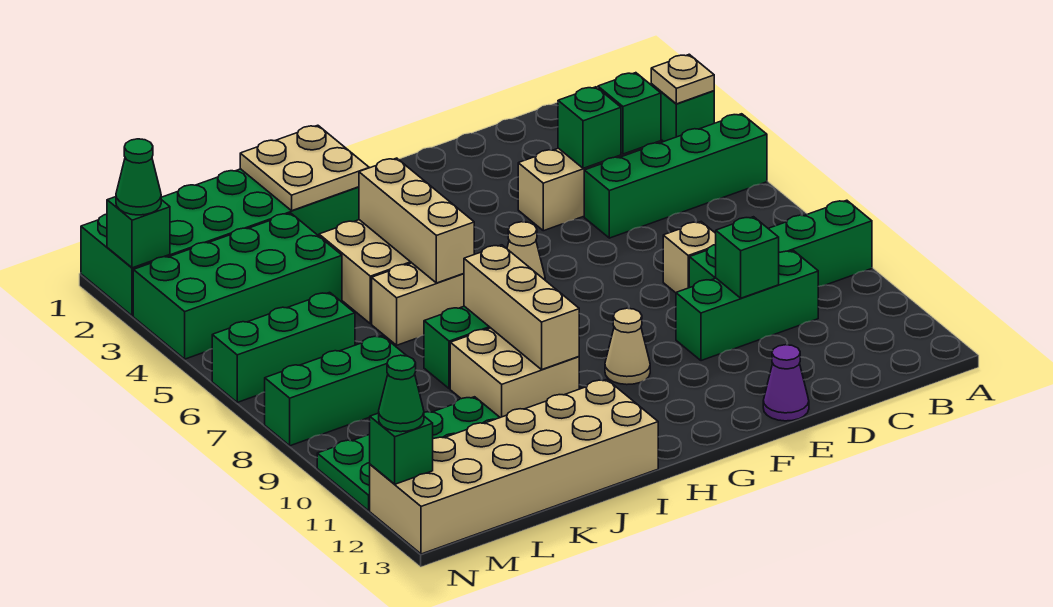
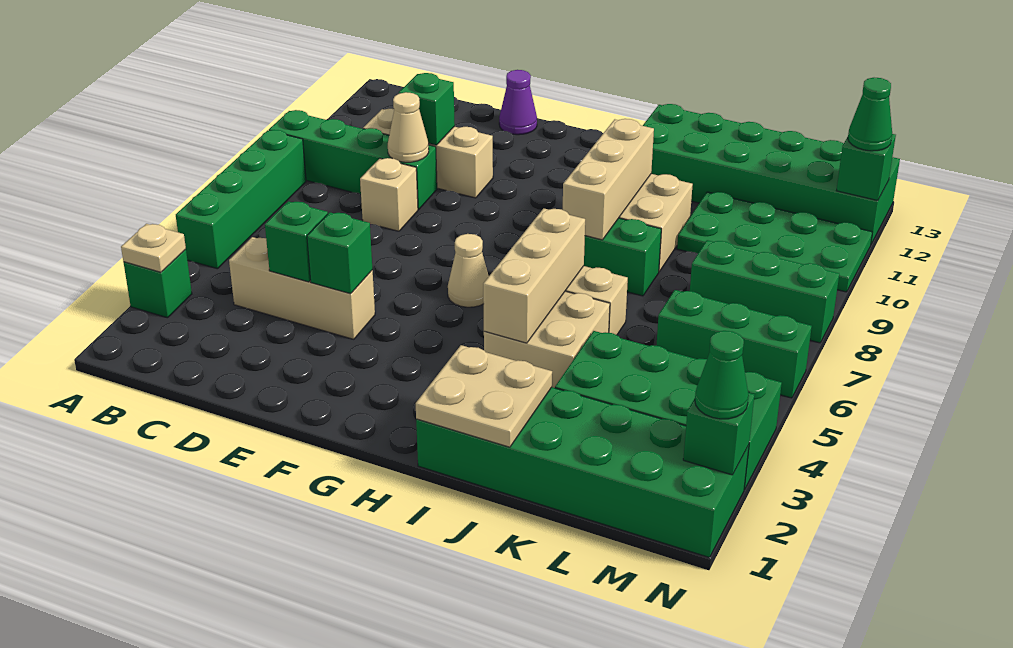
green 1x4 brick [584,114,767,238] -> green 1x4 brick turned to [176,130,306,269]
green 1x1 brick [598,73,661,154] -> green 1x1 brick moved to [307,212,372,294]
green 1x3 brick [676,251,818,361] -> tan 1x3 brick [363,109,493,198]
tan 1x1 cone [605,308,650,385] -> tan 1x1 cone moved to [388,92,429,162]
tan 2x6 brick [370,380,658,554] -> green 2x6 brick [643,104,900,244]

